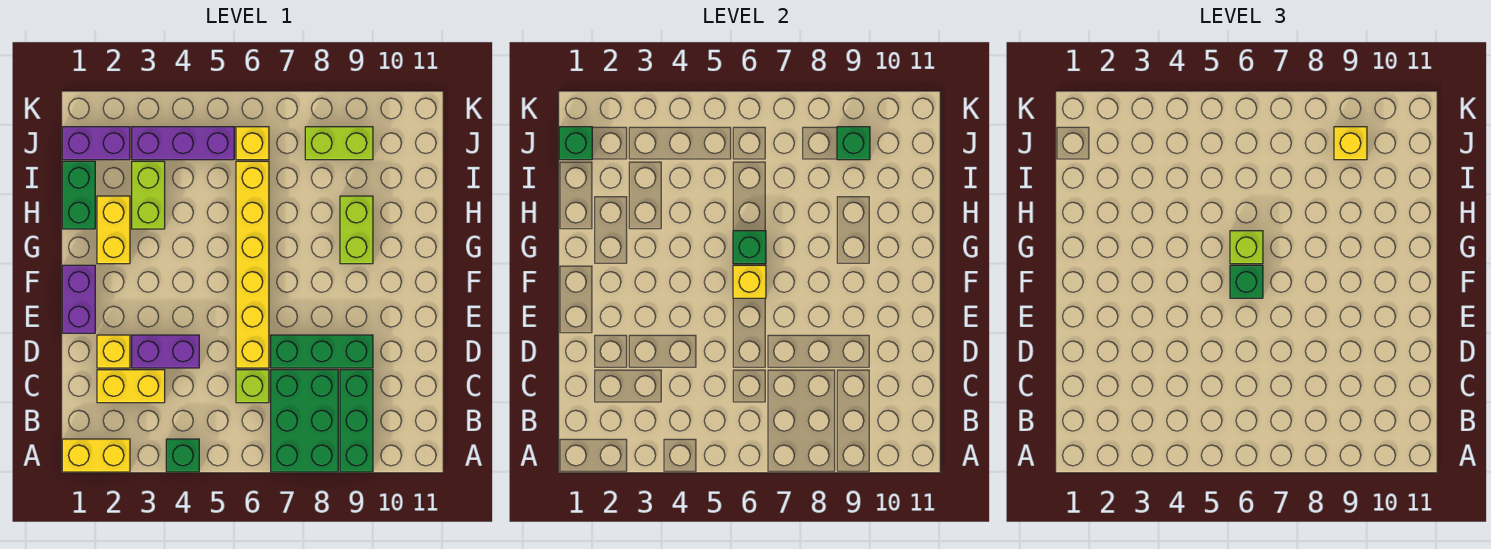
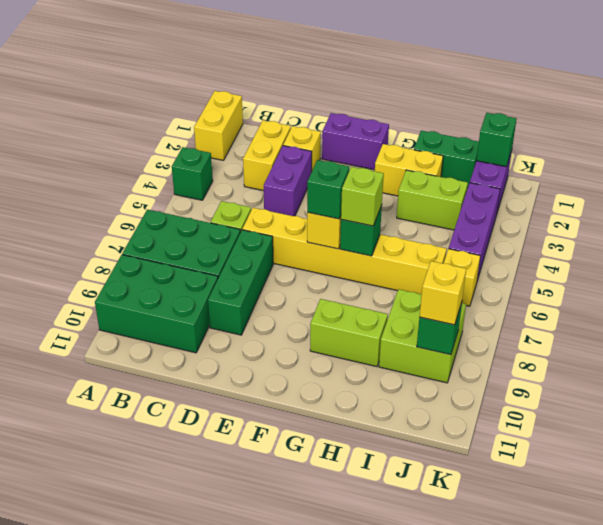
green 1x3 brick [340,370,373,472] -> green 2x3 brick [95,255,218,353]
lime 1x2 brick [305,127,373,160] -> lime 2x2 brick [379,289,466,383]

